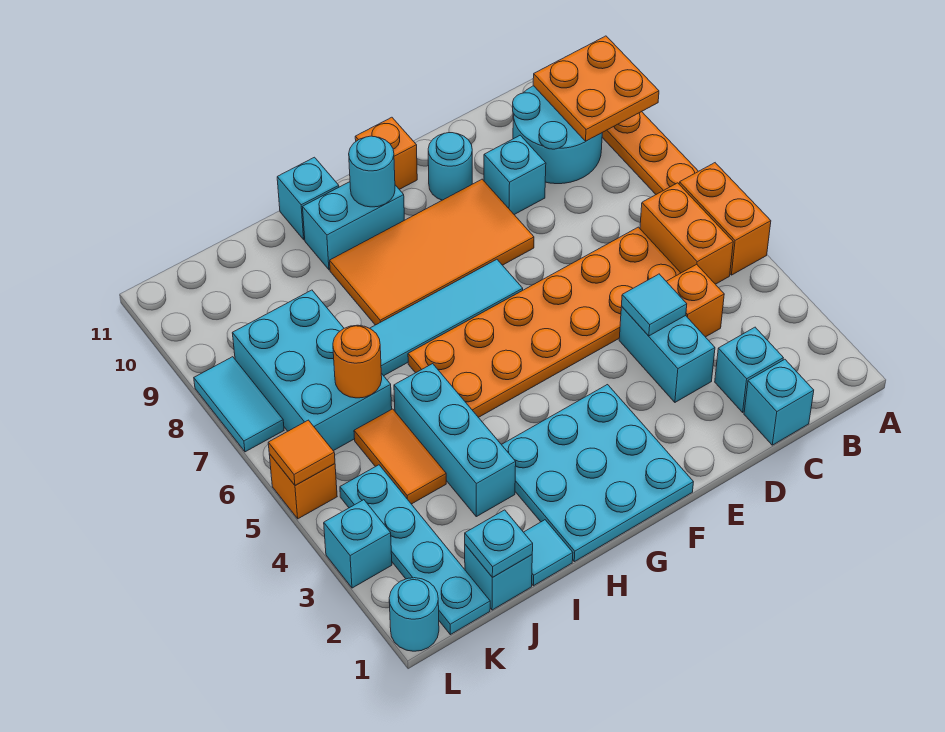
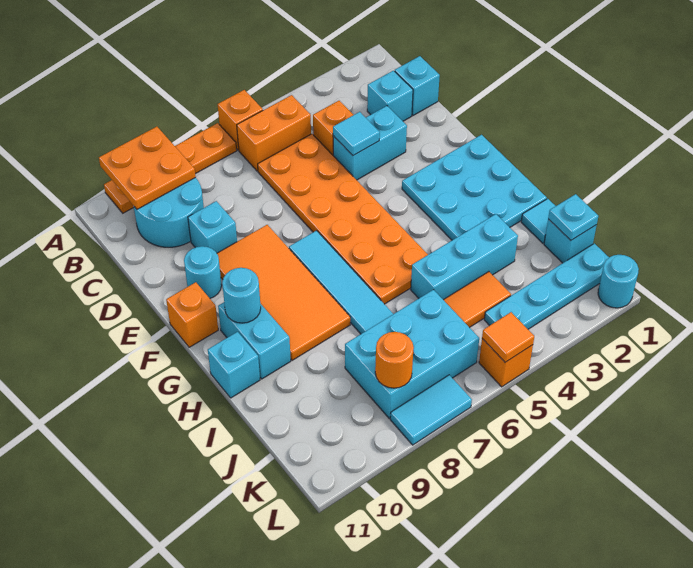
orange 1x2 brick [679,163,771,275] -> orange 1x1 brick [218,90,263,150]
orange 1x1 round brick [333,325,382,398] -> orange 1x1 round brick moved to [375,332,414,388]
cyan 1x1 brick [324,500,392,588] -> none

